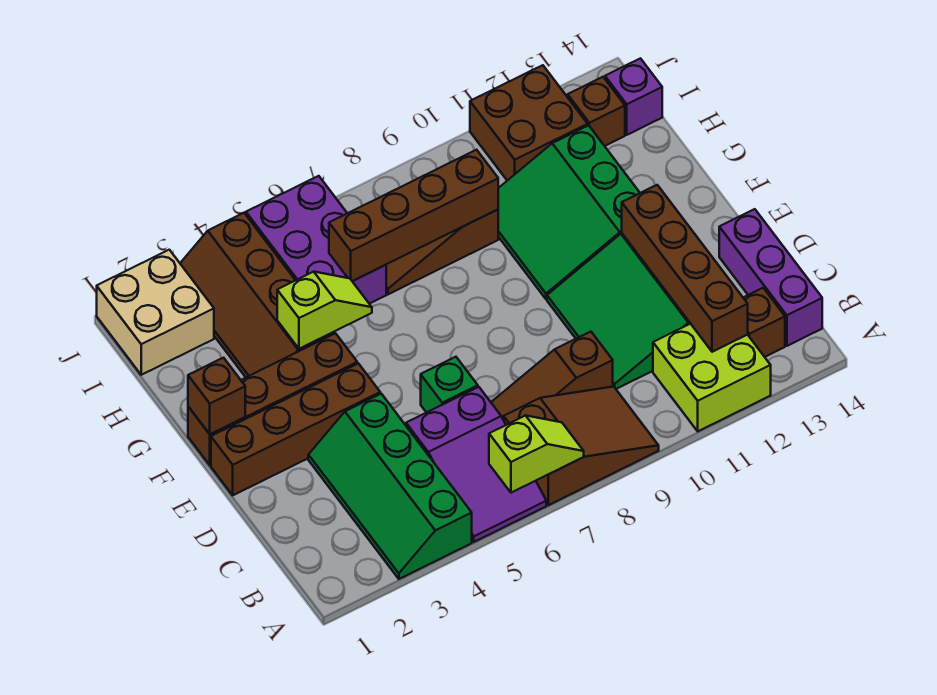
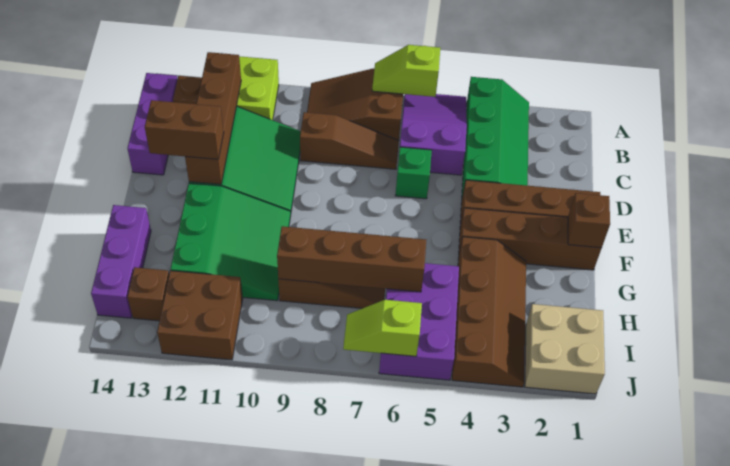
none -> brown 1x2 brick [145,100,224,159]
lime 1x2 slope [277,272,372,349] -> lime 1x2 slope moved to [343,300,422,356]
purple 1x1 brick [605,58,662,135] -> purple 1x3 brick [91,205,151,318]

